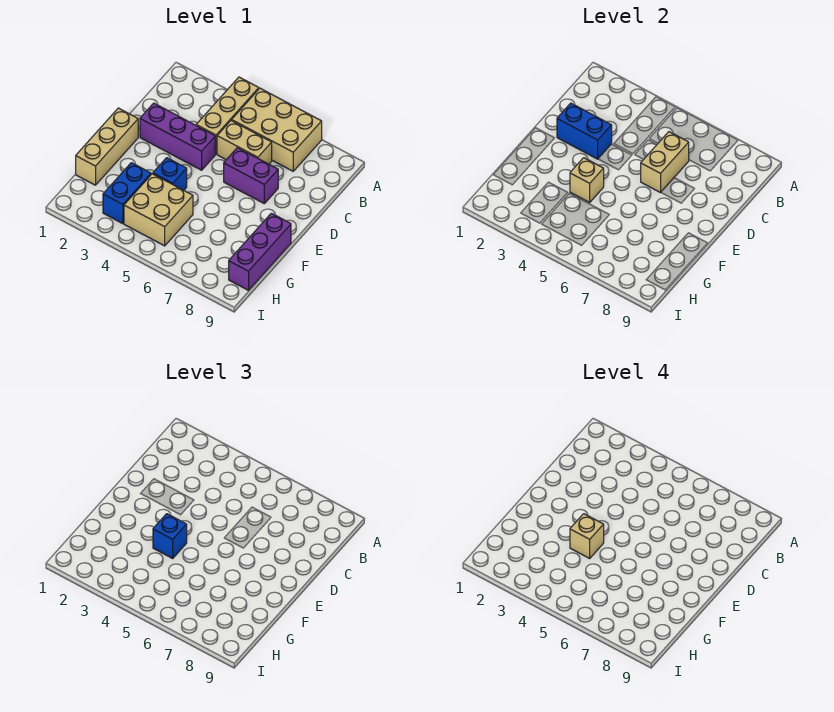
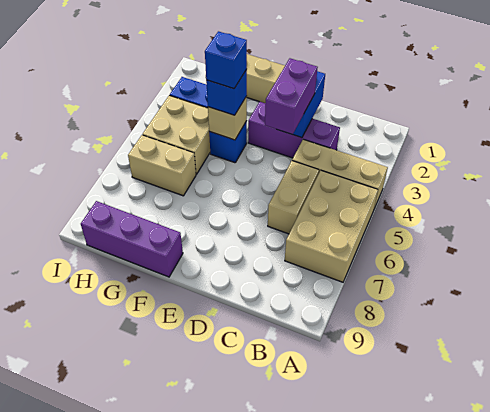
tan 1x2 brick [641,132,689,193] -> tan 1x2 brick moved to [128,135,196,196]
purple 1x3 brick [140,103,215,170] -> purple 1x3 brick turned to [248,102,340,158]
purple 1x2 brick [224,148,278,203] -> purple 1x2 brick moved to [265,58,318,134]
tan 1x1 brick [570,514,604,558] -> blue 1x1 brick [205,31,247,89]

